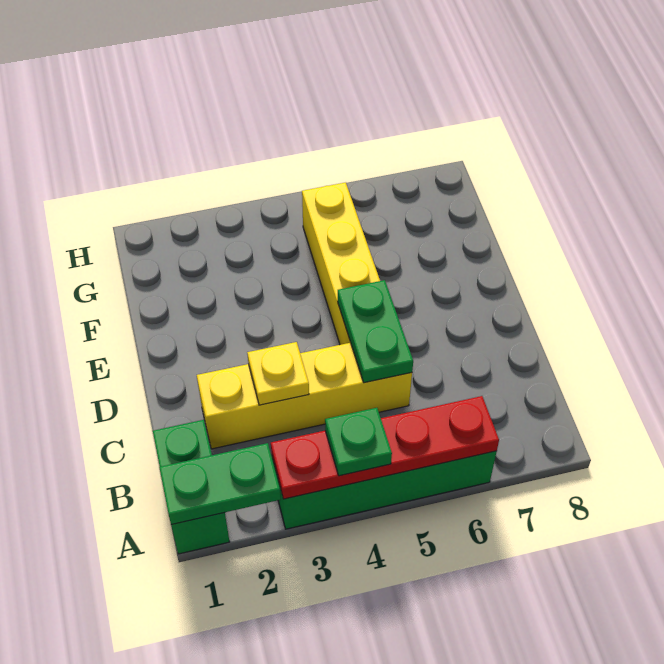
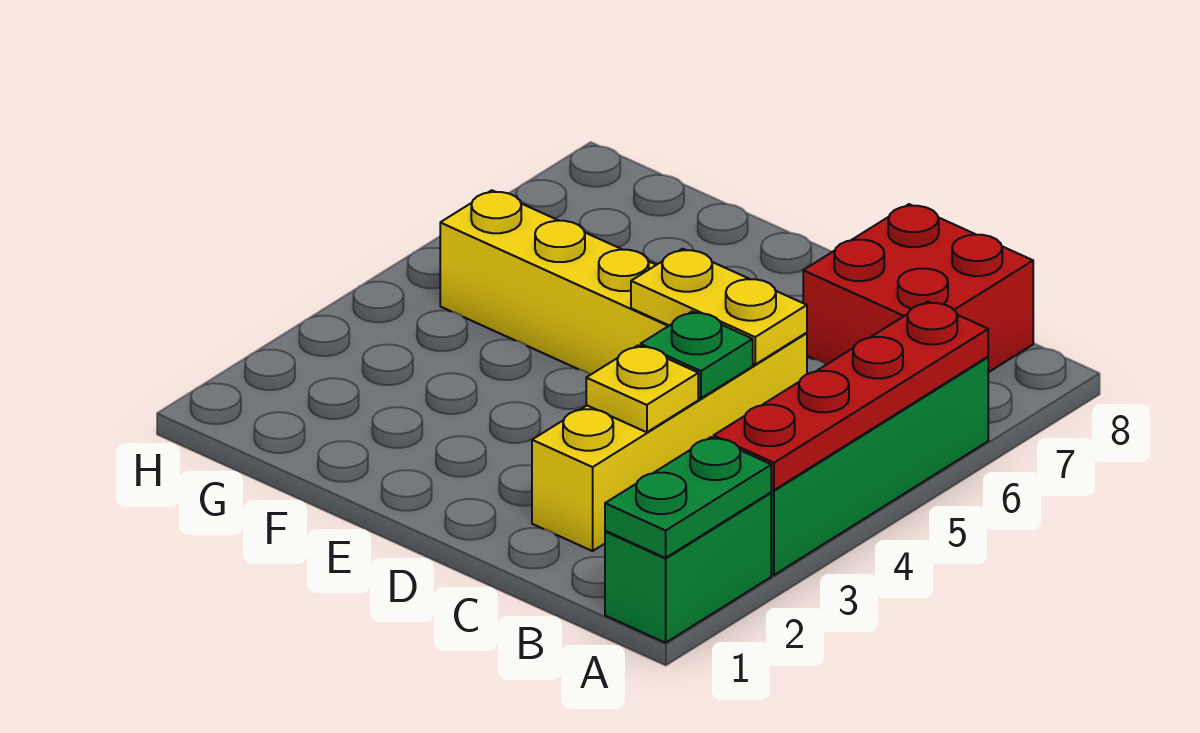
green 1x2 brick [153,420,229,554] -> green 1x2 brick turned to [605,493,771,643]
green 1x1 plate [325,408,392,476] -> green 1x1 plate moved to [641,312,753,398]
none -> red 2x2 brick [803,204,1033,372]
green 1x2 plate [338,280,413,383] -> yellow 1x2 plate [631,249,807,364]

